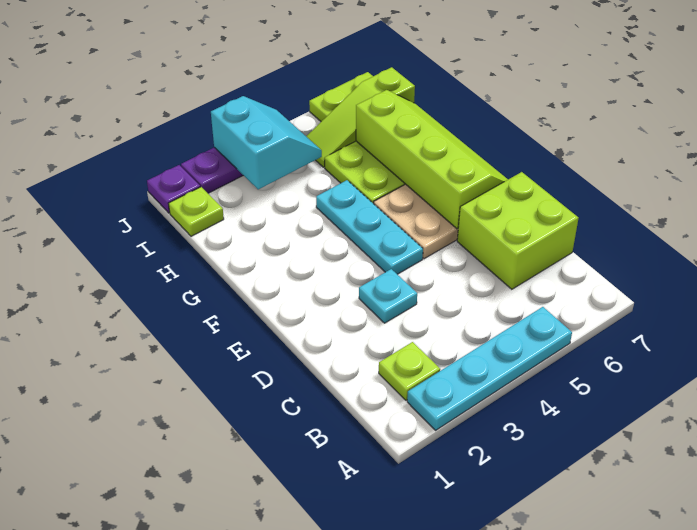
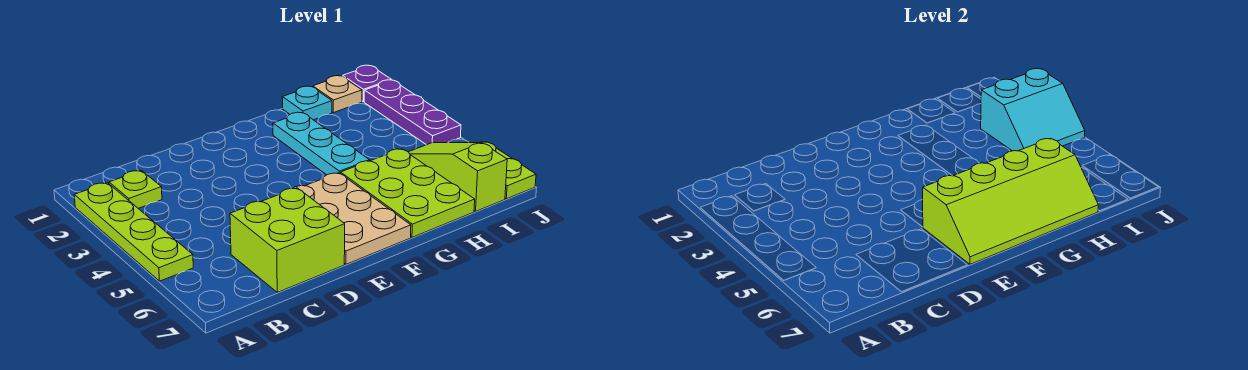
cyan 1x4 plate [407,307,572,430] -> lime 1x4 plate [74,183,193,281]
cyan 1x1 plate [359,269,417,323] -> cyan 1x1 plate moved to [282,86,332,120]
cyan 1x3 plate [316,180,423,274] -> cyan 1x3 plate turned to [273,112,370,175]
lime 1x1 plate [169,187,224,236] -> tan 1x1 plate [313,76,362,113]

